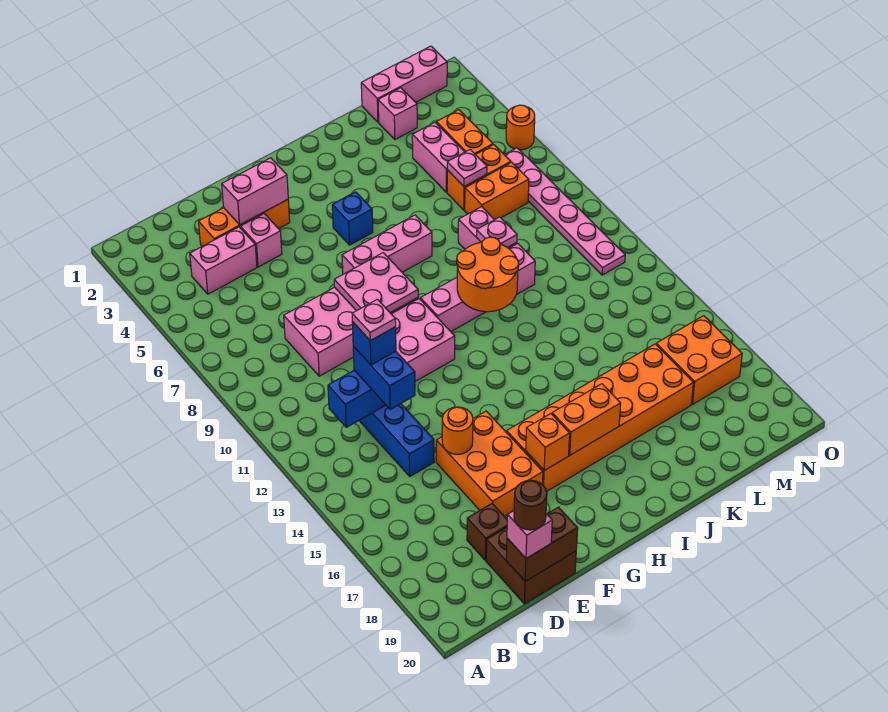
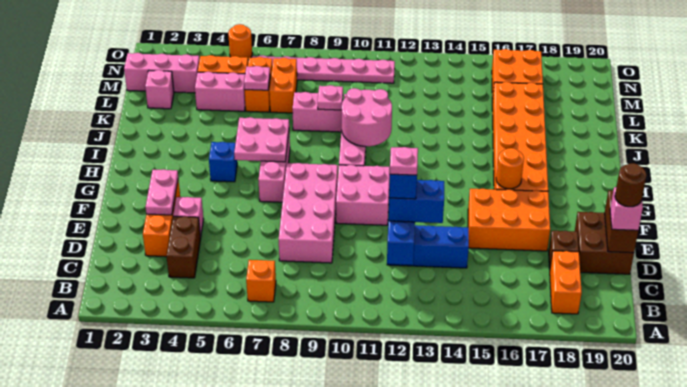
pink 1x2 brick [190,227,257,294] -> brown 1x2 brick [166,216,201,278]
pink 1x2 brick [222,158,288,225] -> pink 1x2 plate [146,169,178,215]
orange 1x1 round brick [442,407,473,454] -> orange 1x1 round brick moved to [496,148,524,189]
pink 2x2 plate [334,253,418,313] -> pink 2x2 plate moved to [234,117,289,162]
orange 1x1 brick [526,414,570,470] -> orange 1x1 brick moved to [246,260,276,302]
orange 1x2 brick [552,384,621,455] -> orange 1x2 brick moved to [550,251,582,314]
orange 2x2 round brick [457,237,519,312] -> pink 2x2 round brick [342,88,392,146]
pink 1x3 brick [361,46,447,122] -> pink 1x3 brick turned to [124,53,199,93]

